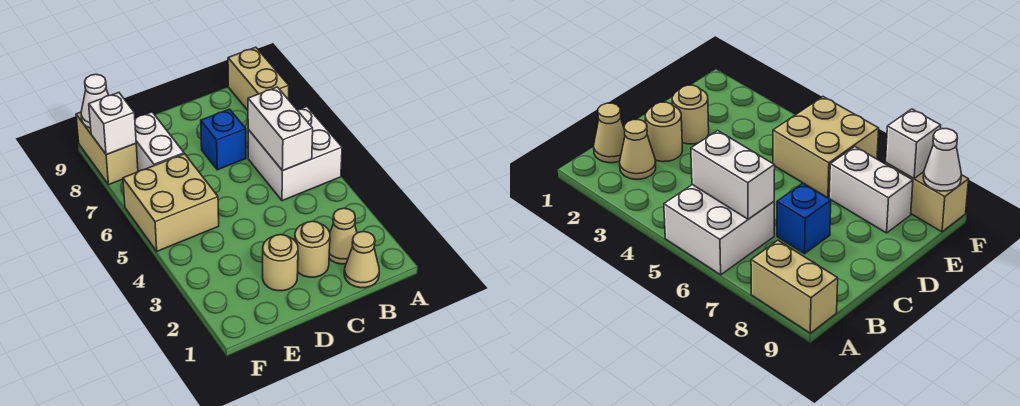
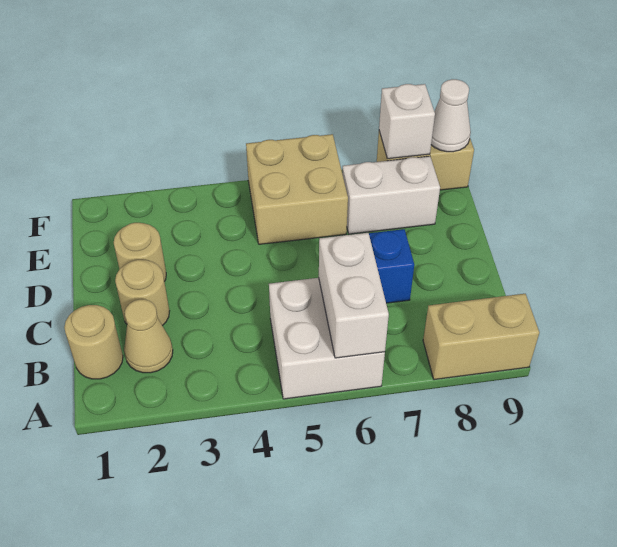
tan 1x1 cone [344,231,379,288] -> tan 1x1 round brick [64,305,123,379]
white 1x2 brick [248,87,313,171] -> white 1x2 brick turned to [319,233,389,358]

